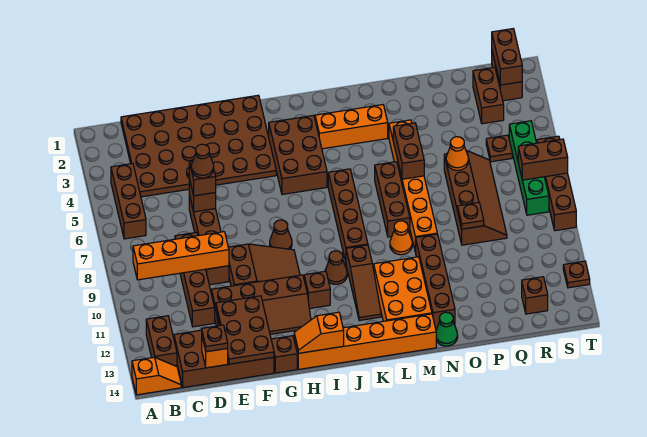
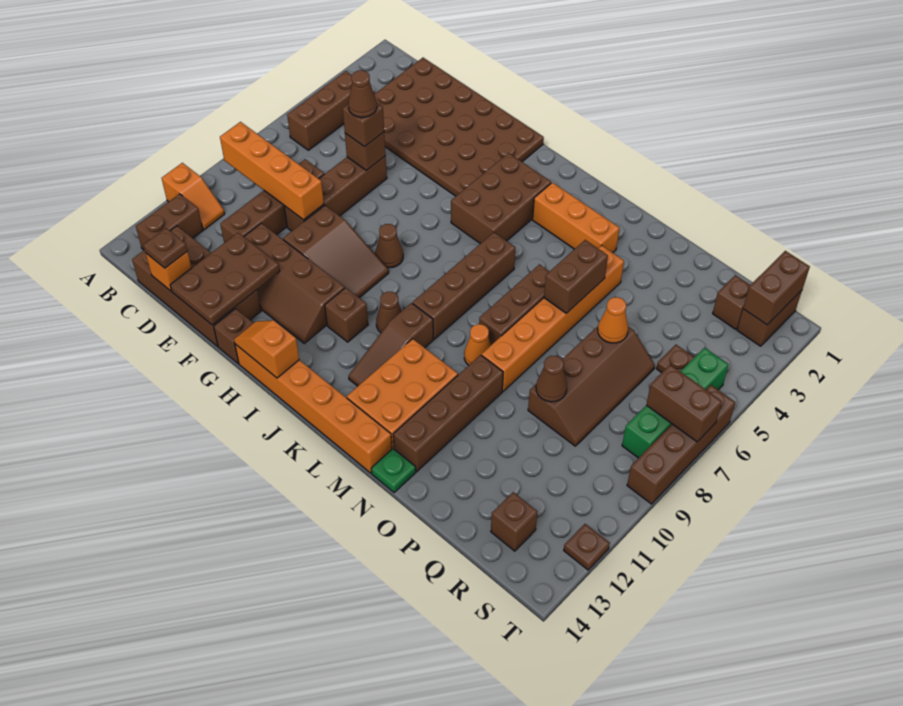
orange 1x2 slope [132,357,181,395] -> orange 1x2 slope moved to [162,163,225,230]
green 1x1 cone [436,312,458,346] -> green 1x1 plate [371,449,416,493]
brown 1x1 plate [458,203,484,229] -> brown 1x1 cone [536,356,567,402]
brown 1x2 brick [473,67,504,124] -> brown 1x1 brick [713,275,750,329]

